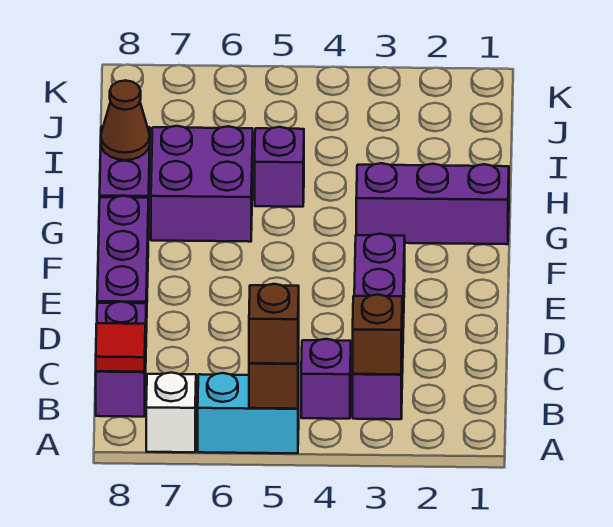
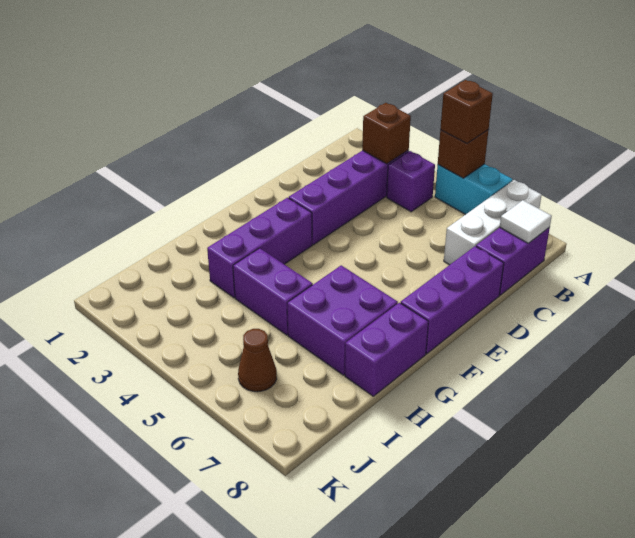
white 1x1 brick [146,373,196,452] -> white 1x3 brick [444,180,542,265]
red 1x1 tile [96,323,145,372] -> white 1x1 tile [500,200,552,243]
purple 1x3 brick [356,163,509,244] -> purple 1x3 brick turned to [207,198,312,298]
purple 1x1 brick [255,127,304,207] -> purple 1x2 brick [233,248,313,335]
brown 1x1 cone [101,80,150,160] -> brown 1x1 cone moved to [238,329,277,392]

